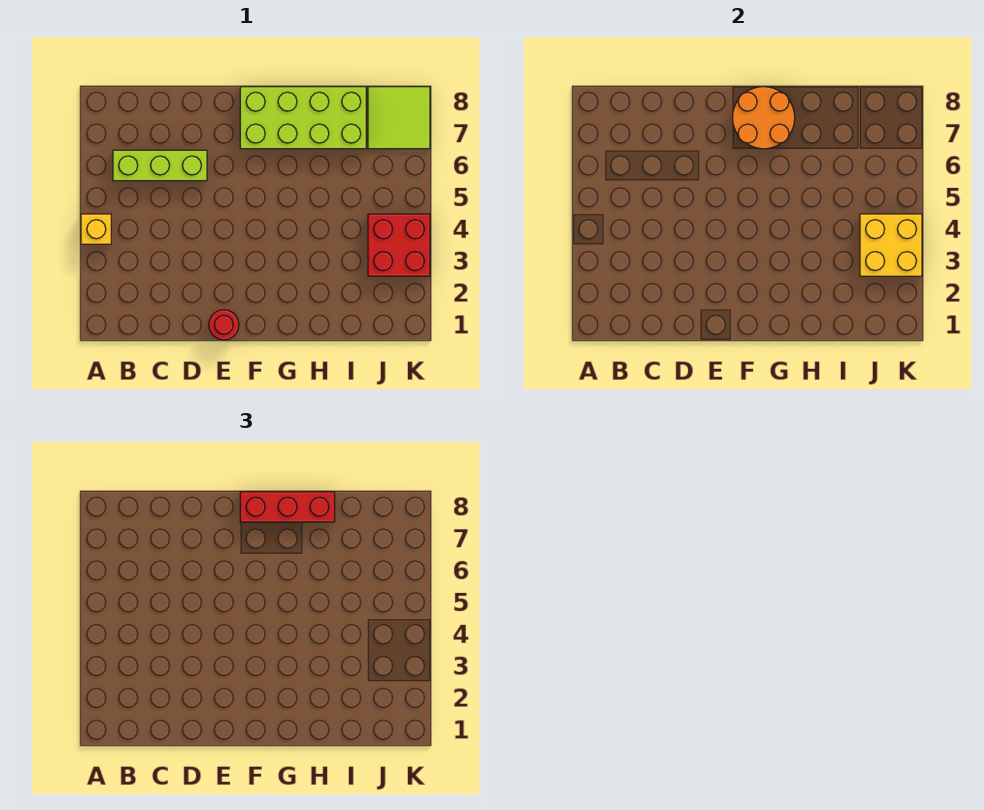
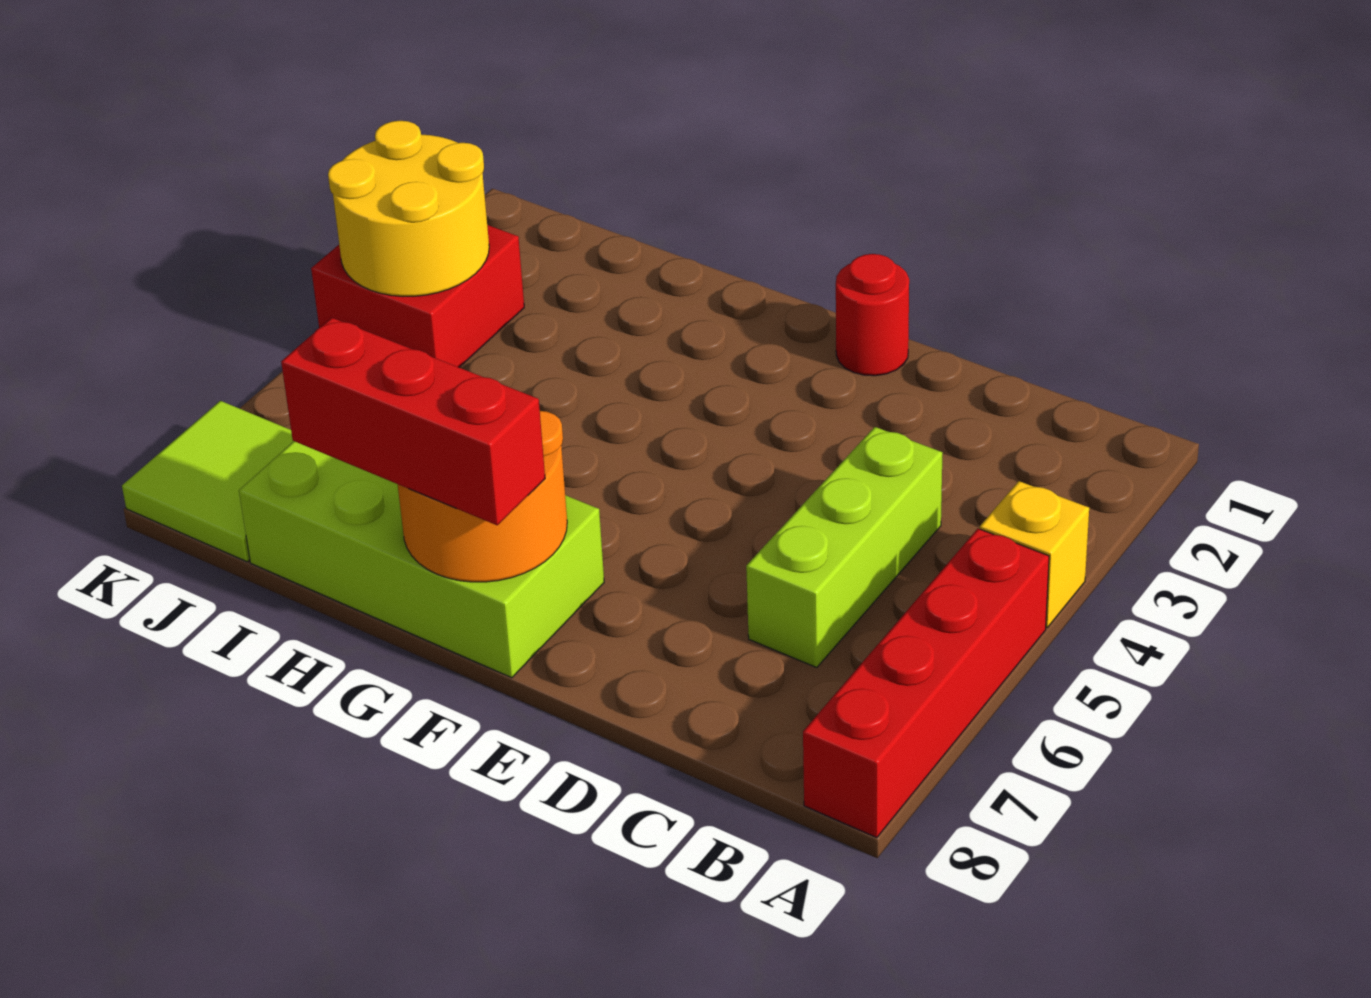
none -> red 1x4 brick [803,529,1049,838]
lime 1x3 brick [113,150,207,181] -> lime 1x3 brick turned to [746,427,942,667]
yellow 2x2 brick [860,214,922,276] -> yellow 2x2 round brick [328,121,489,296]

